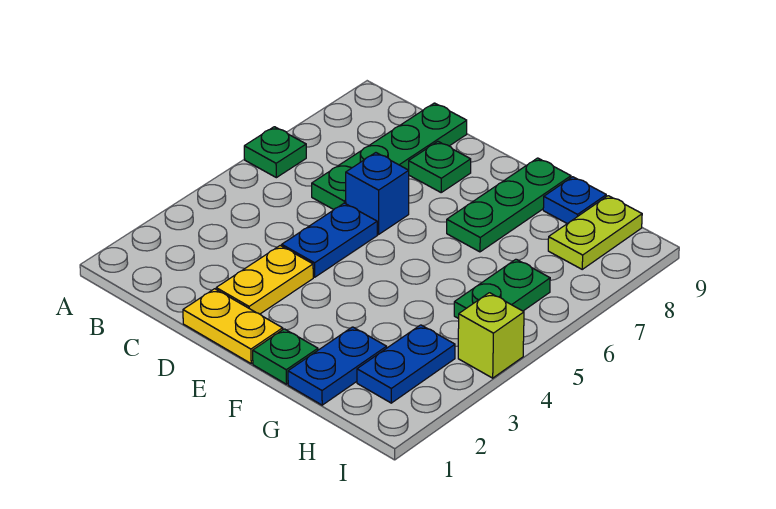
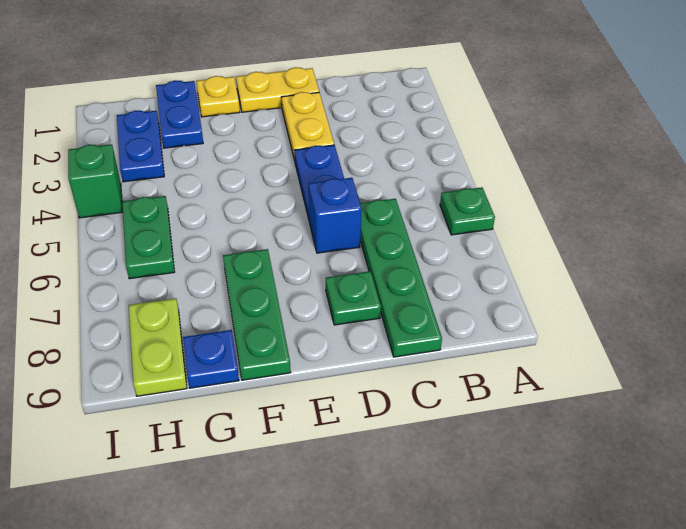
green 1x1 plate [253,329,318,384] -> yellow 1x1 plate [196,76,240,117]
lime 1x1 brick [458,293,524,378] -> green 1x1 brick [68,144,123,218]

